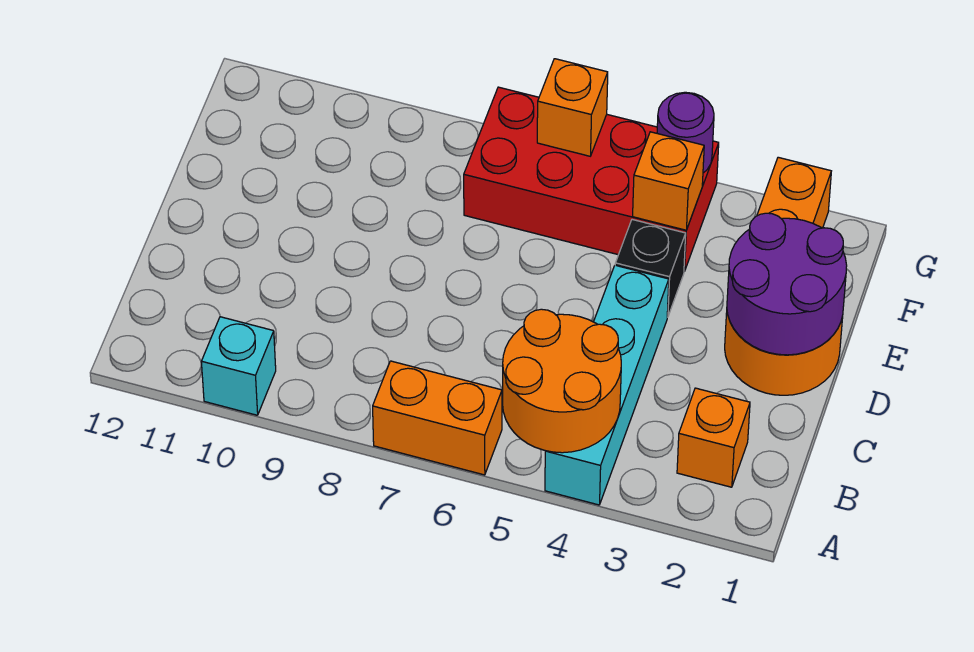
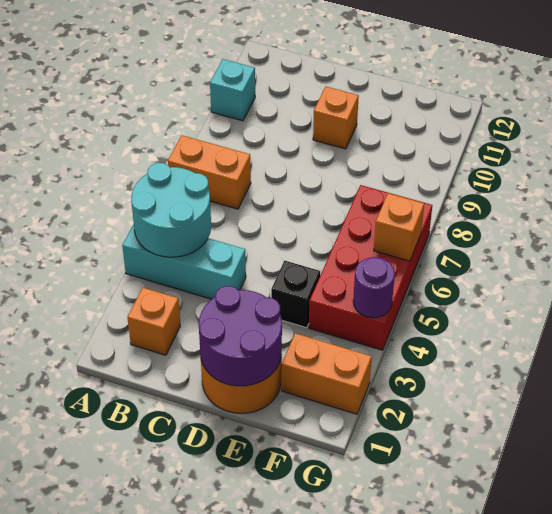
cyan 1x4 brick [545,265,669,505] -> cyan 1x3 brick [122,224,246,299]
orange 2x2 round brick [503,309,621,453] -> cyan 2x2 round brick [131,163,211,257]
orange 1x2 brick [373,361,502,475] -> orange 1x2 brick turned to [168,135,251,209]
orange 1x1 brick [633,132,704,230] -> orange 1x1 brick moved to [313,87,359,149]

